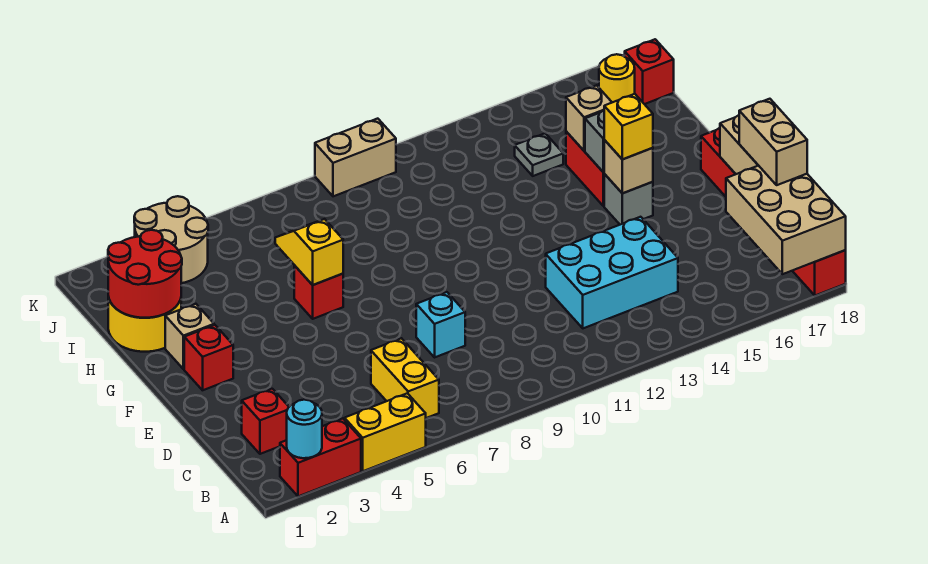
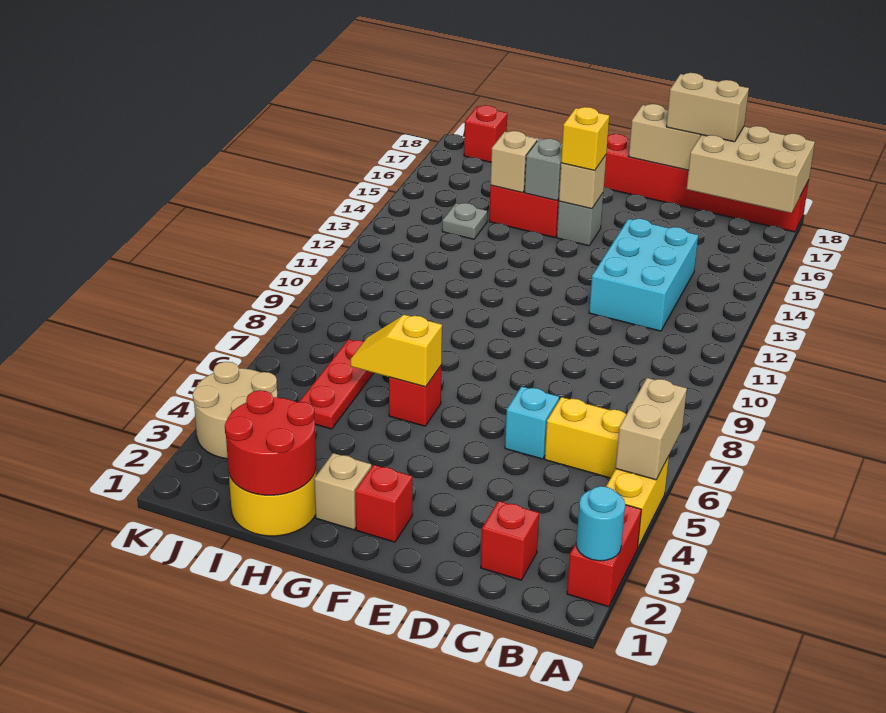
cyan 1x1 brick [416,292,465,357] -> cyan 1x1 brick moved to [505,386,559,459]
none -> red 1x3 plate [299,339,374,429]
yellow 1x1 round brick [599,54,635,102] -> none
tan 1x2 brick [315,119,396,196] -> tan 1x2 brick moved to [616,378,687,480]

